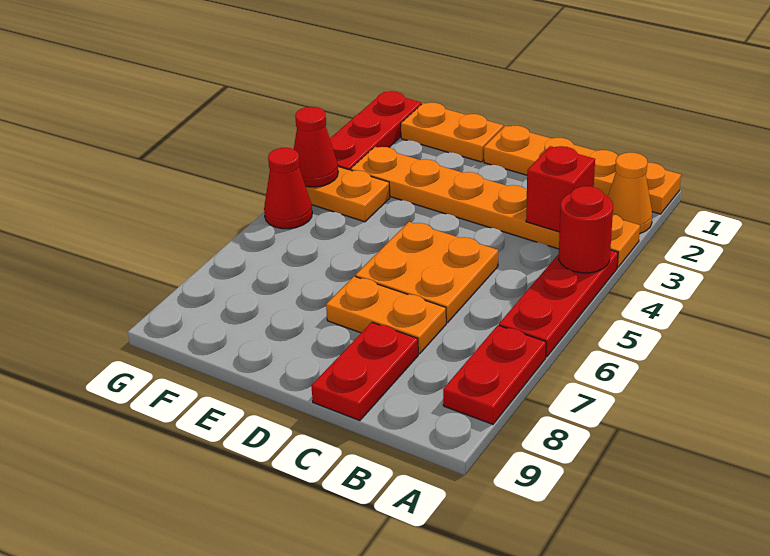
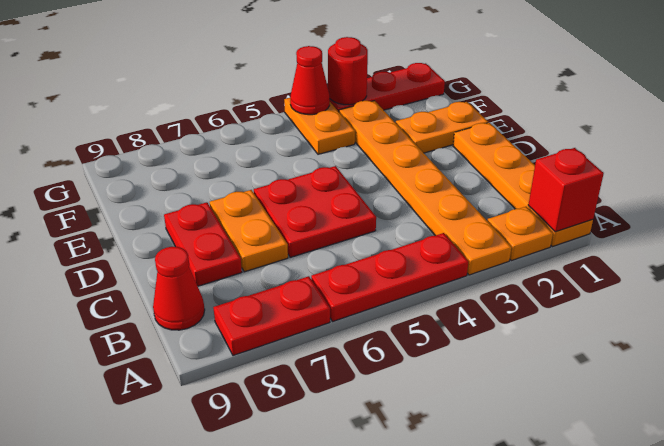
orange 1x1 cone [608,152,652,234] -> orange 1x1 plate [488,207,553,261]
red 1x1 round brick [559,186,613,273] -> red 1x1 round brick moved to [328,37,368,105]
red 1x1 brick [526,146,595,232] -> red 1x1 brick moved to [528,148,604,232]
orange 2x2 plate [355,222,498,323] -> red 2x2 plate [254,166,376,257]
red 1x2 plate [311,322,418,421] -> red 1x2 plate turned to [164,202,242,286]
orange 1x2 plate [401,102,503,162] -> orange 1x2 plate turned to [396,102,488,153]
red 1x1 cone [264,148,312,229] -> red 1x1 cone moved to [153,247,205,330]

